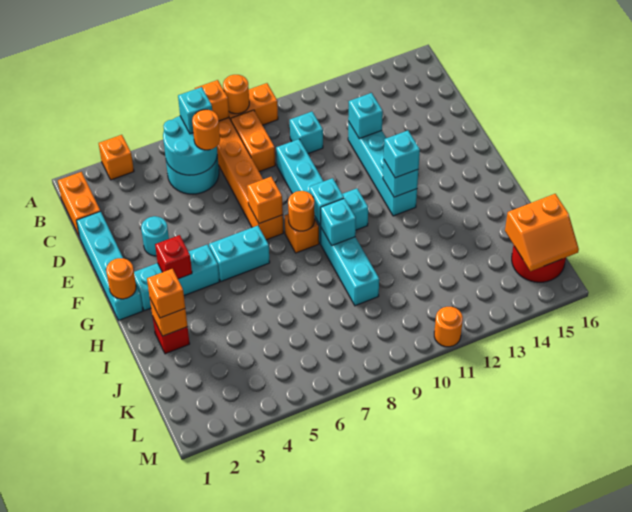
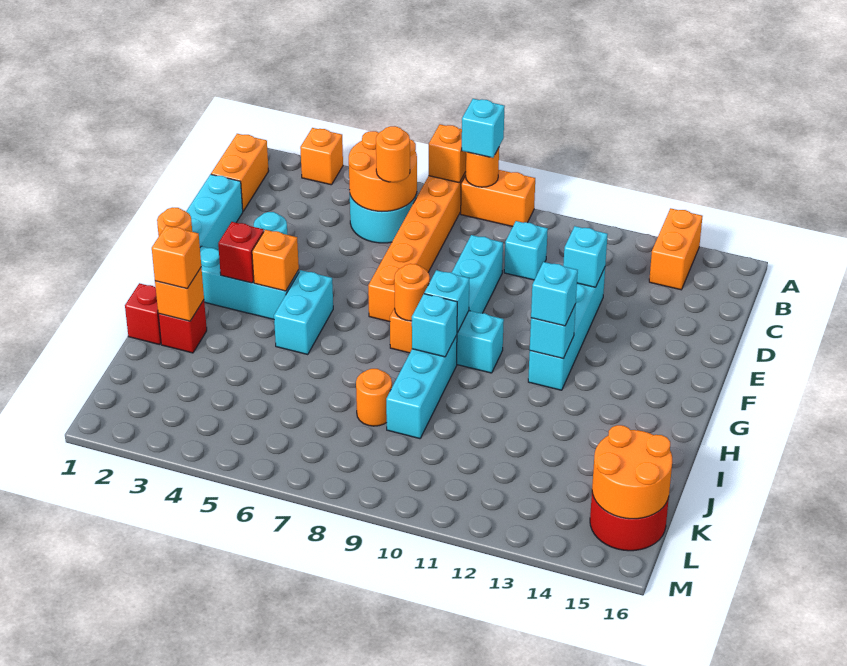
cyan 2x2 round brick [163,116,217,175] -> orange 2x2 round brick [349,131,417,212]
cyan 1x1 brick [178,87,212,134] -> cyan 1x1 brick moved to [462,99,505,158]
orange 1x2 brick [231,110,275,172] -> orange 1x2 brick moved to [649,208,702,290]
orange 1x1 brick [247,177,283,224] -> orange 1x1 brick moved to [252,230,299,291]
cyan 1x2 brick [209,226,270,281] -> cyan 1x2 brick turned to [274,270,333,354]
none -> red 1x1 brick [125,283,161,345]
orange 2x2 slope [505,194,579,271] -> orange 2x2 round brick [592,425,672,519]
orange 1x1 round brick [434,307,463,347] -> orange 1x1 round brick moved to [356,369,392,426]

